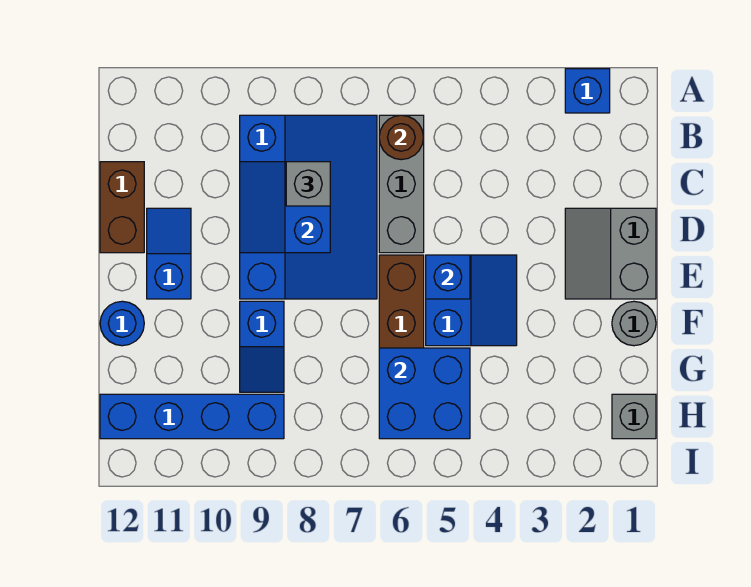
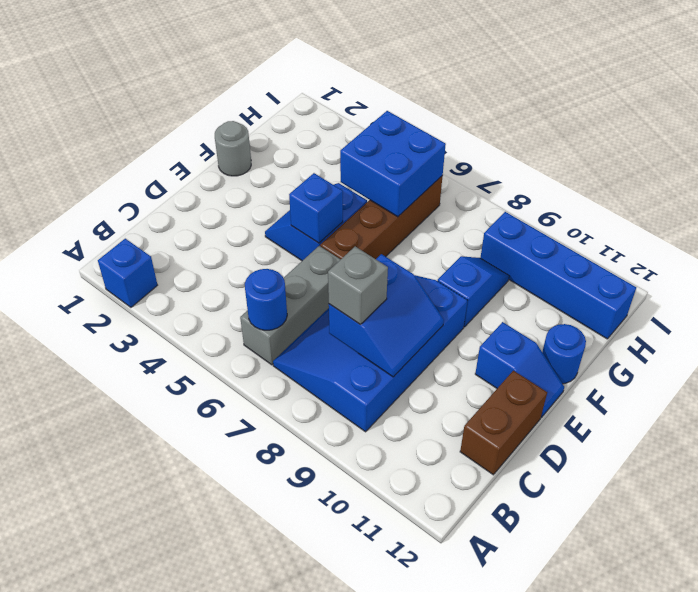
brown 1x1 round brick [379,115,423,160] -> blue 1x1 round brick [245,269,287,330]
grey 2x2 slope [565,208,656,299] -> none
blue 1x2 slope [147,208,191,299] -> blue 1x2 slope turned to [475,322,564,418]
grey 1x1 brick [612,394,656,439] -> none

